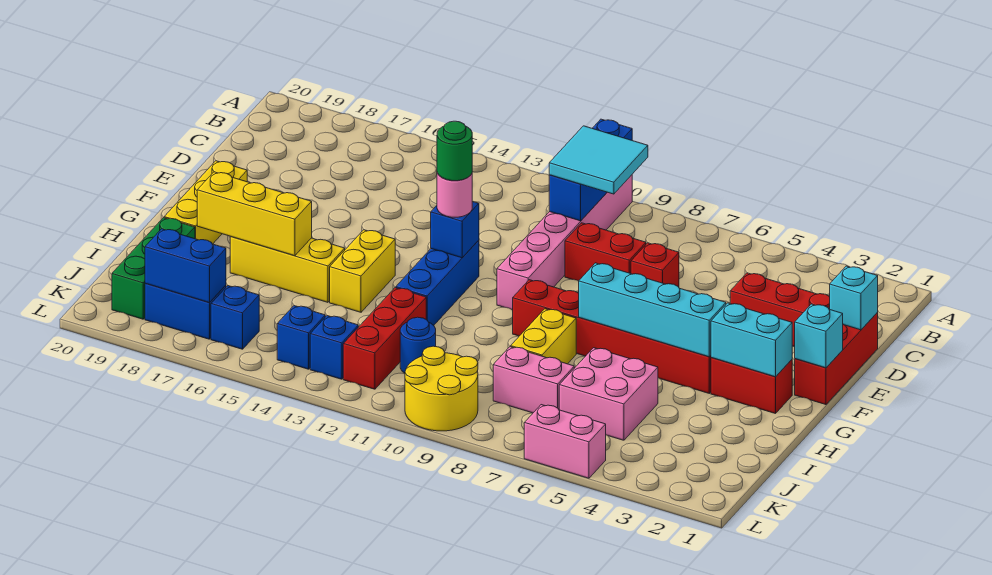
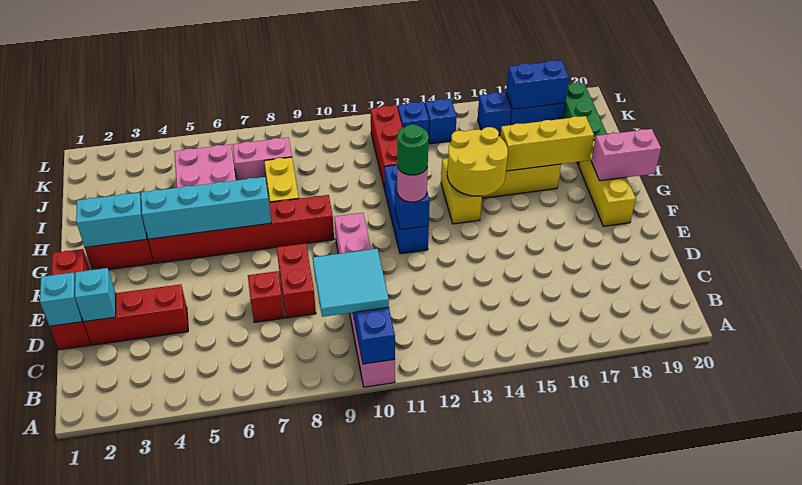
red 1x2 brick [565,223,646,281] -> red 1x2 brick turned to [276,243,316,318]
cyan 1x1 brick [795,304,843,368] -> cyan 1x1 brick moved to [75,268,116,322]
blue 1x1 round brick [400,317,436,373] -> none
yellow 2x2 round brick [405,346,478,431] -> yellow 2x2 round brick moved to [447,127,508,196]
pink 1x2 brick [524,405,606,478] -> pink 1x2 brick moved to [591,129,661,181]

